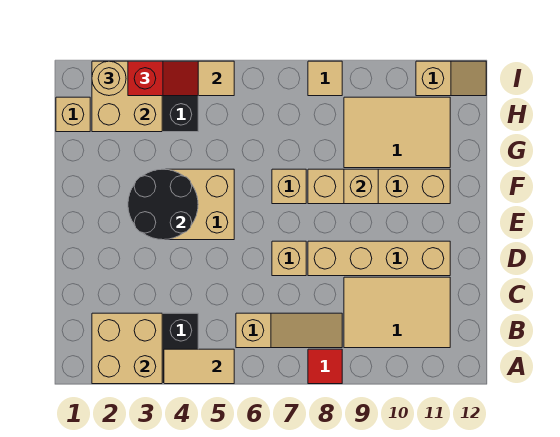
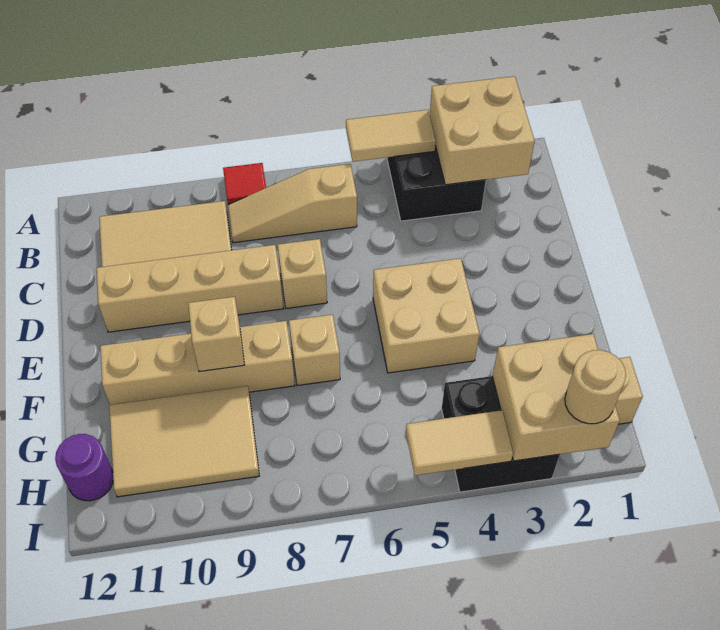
black 2x2 round brick [128,169,198,240] -> none
none -> purple 1x1 round brick [55,434,113,501]
red 1x2 slope [128,61,198,96] -> none
tan 1x1 tile [308,61,342,96] -> none
tan 1x2 slope [416,61,486,96] -> none

